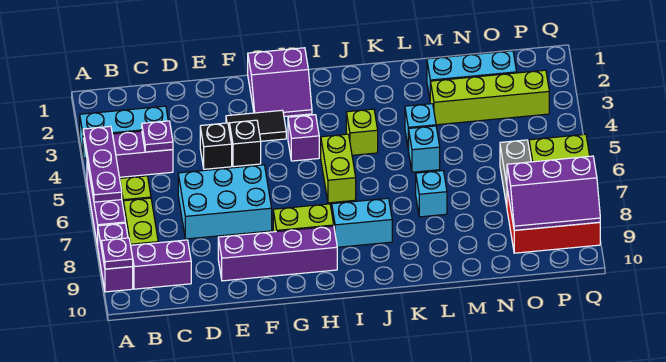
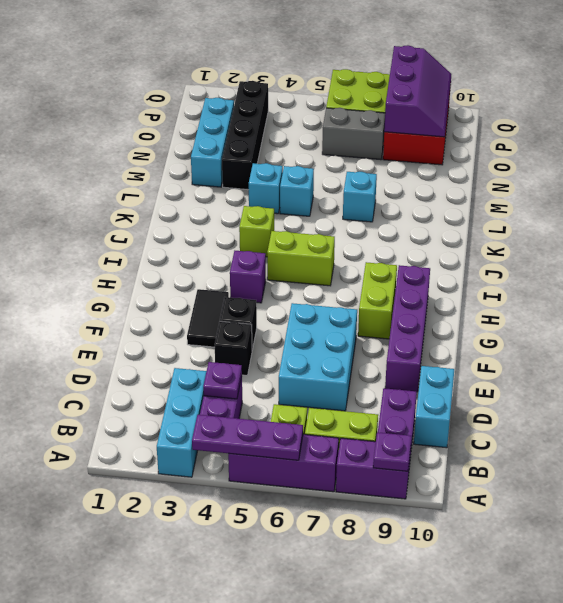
purple 2x2 slope [248,48,312,116] -> none
cyan 1x2 brick [332,198,392,247] -> cyan 1x2 brick moved to [414,366,454,448]
lime 1x4 brick [430,70,549,125] -> black 1x4 brick [222,81,268,190]

